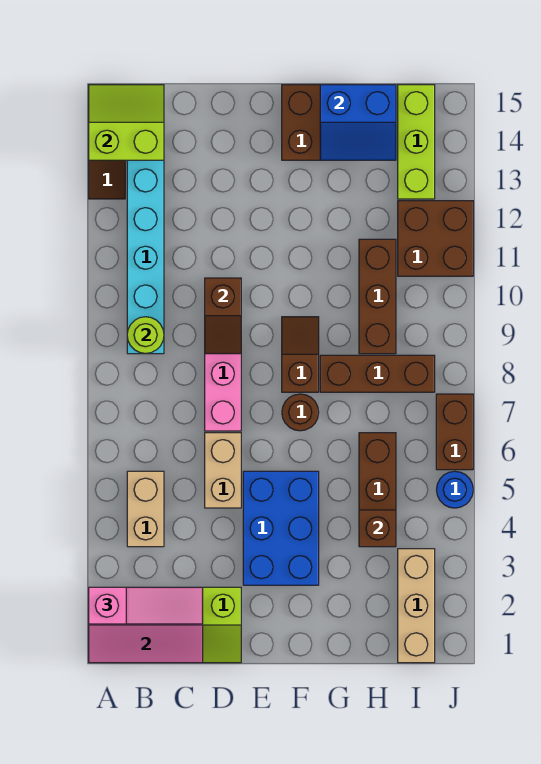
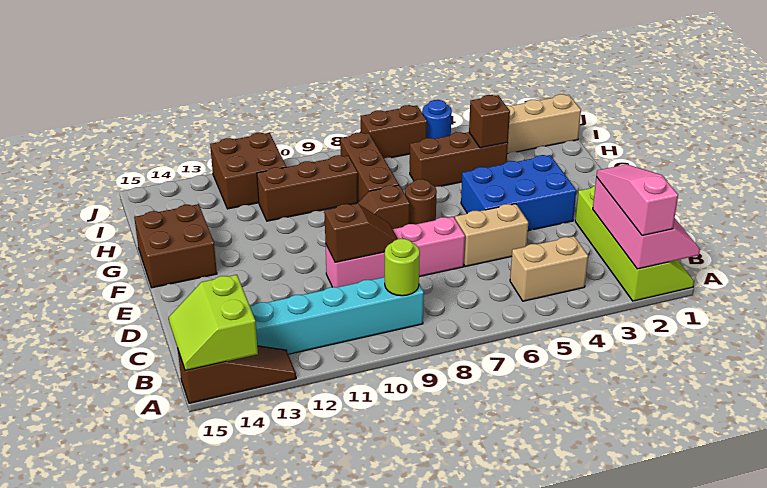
blue 2x2 slope [320,85,396,160] -> none
lime 1x3 brick [398,85,435,199] -> none

